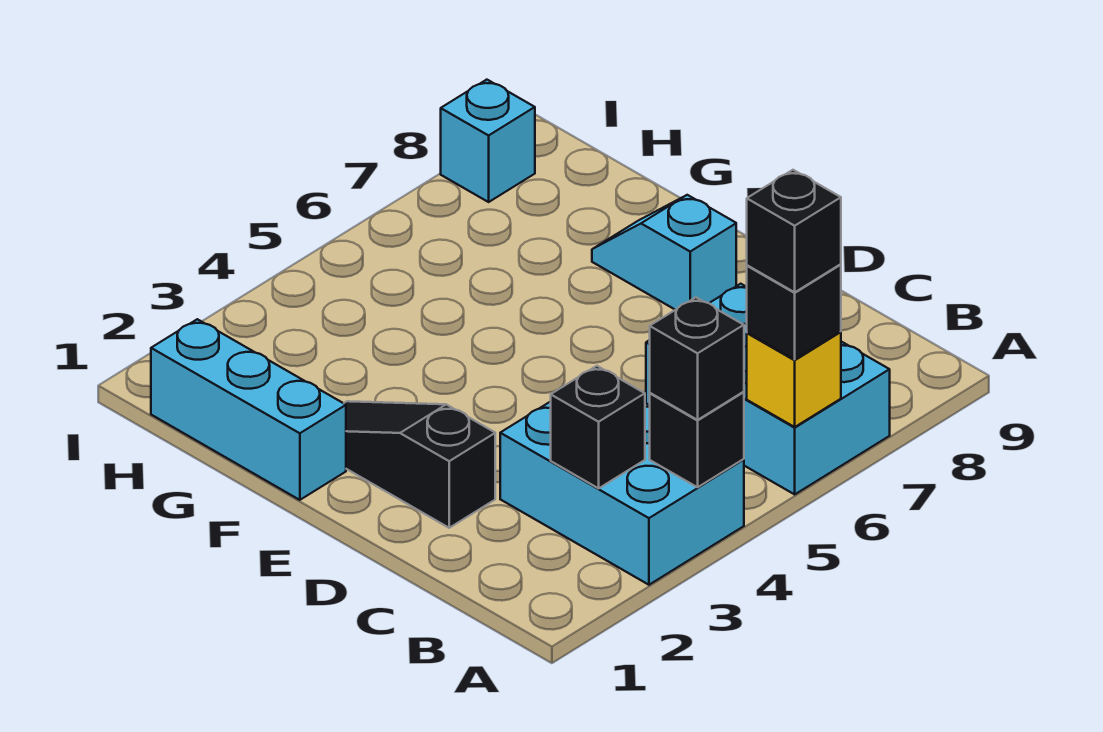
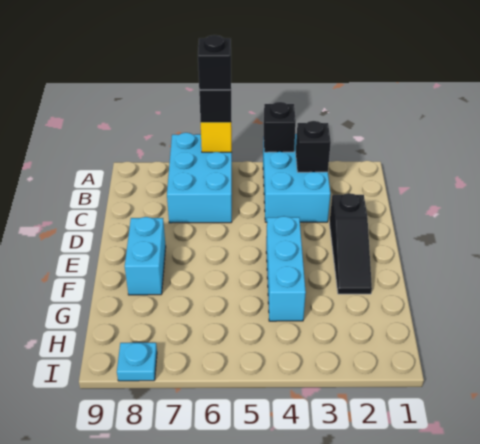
black 1x1 brick [650,297,744,420] -> none
cyan 1x2 slope [592,195,736,310] -> cyan 1x2 brick [125,217,166,295]
cyan 1x3 brick [151,319,346,500] -> cyan 1x3 brick moved to [266,216,306,321]
cyan 1x1 brick [441,80,535,202] -> cyan 1x1 plate [117,343,157,381]

